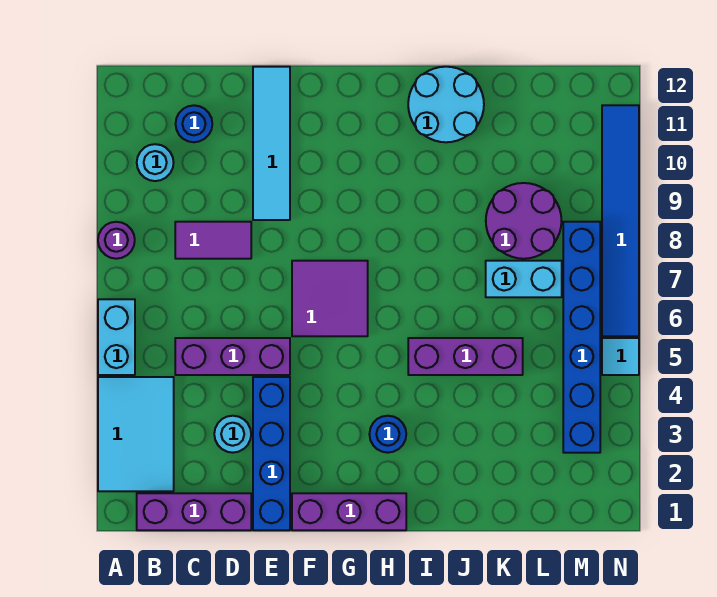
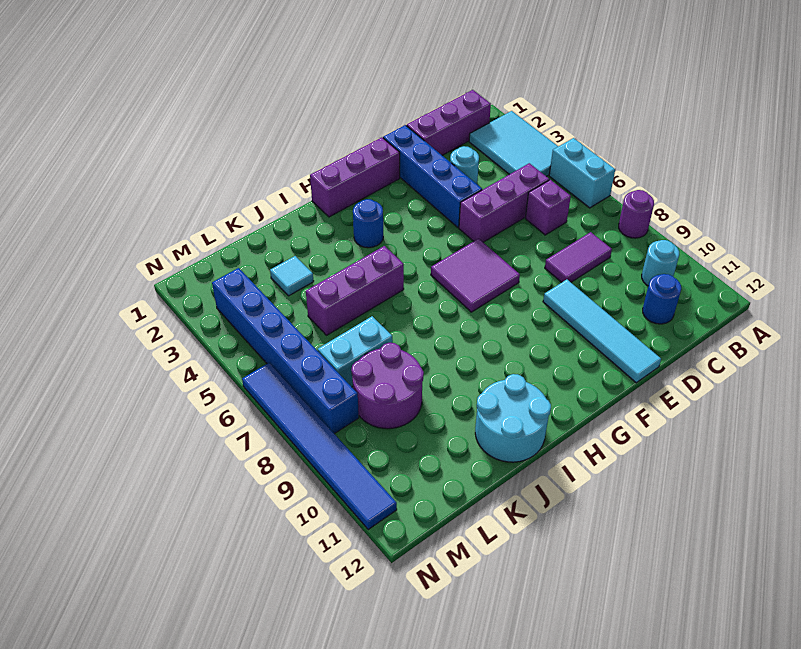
none -> purple 1x1 brick [525,180,571,235]
cyan 1x1 tile [602,338,639,375] -> cyan 1x1 tile moved to [270,256,314,296]

